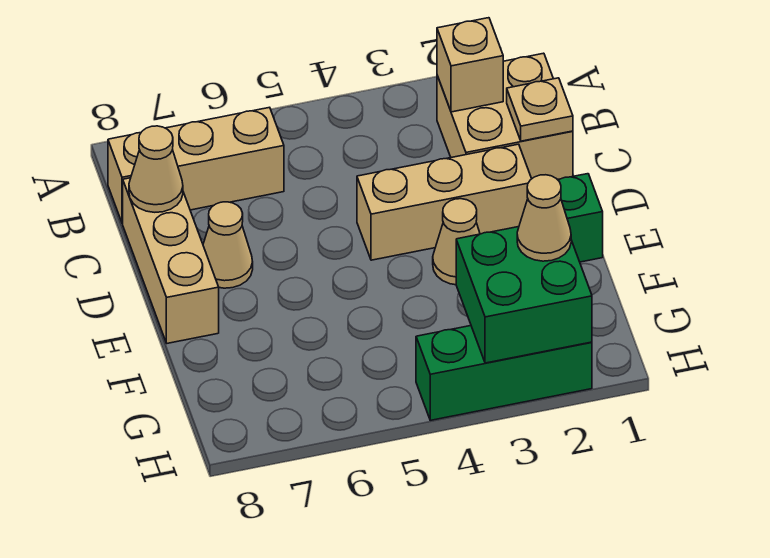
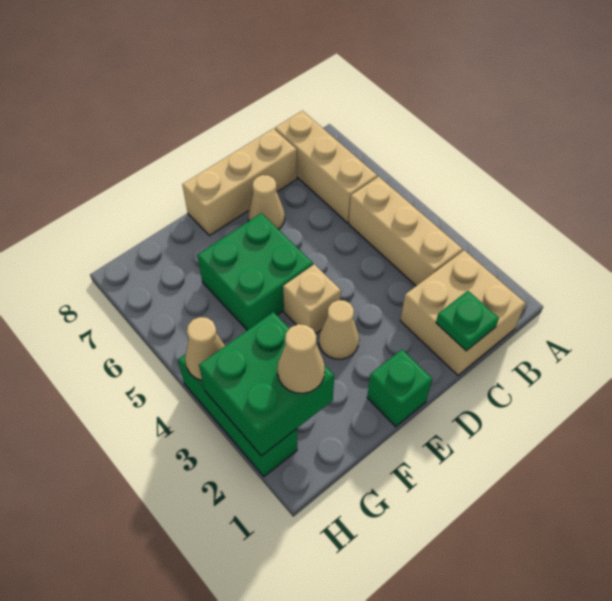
tan 1x1 brick [437,18,503,112] -> tan 1x1 brick moved to [283,264,341,334]
tan 1x1 plate [507,78,573,141] -> green 1x1 plate [436,291,499,351]
tan 1x1 cone [129,126,183,212] -> tan 1x1 cone moved to [185,317,225,380]
tan 1x3 brick [357,144,531,260] -> tan 1x3 brick moved to [349,176,463,286]
none -> green 2x2 brick [197,213,313,330]

